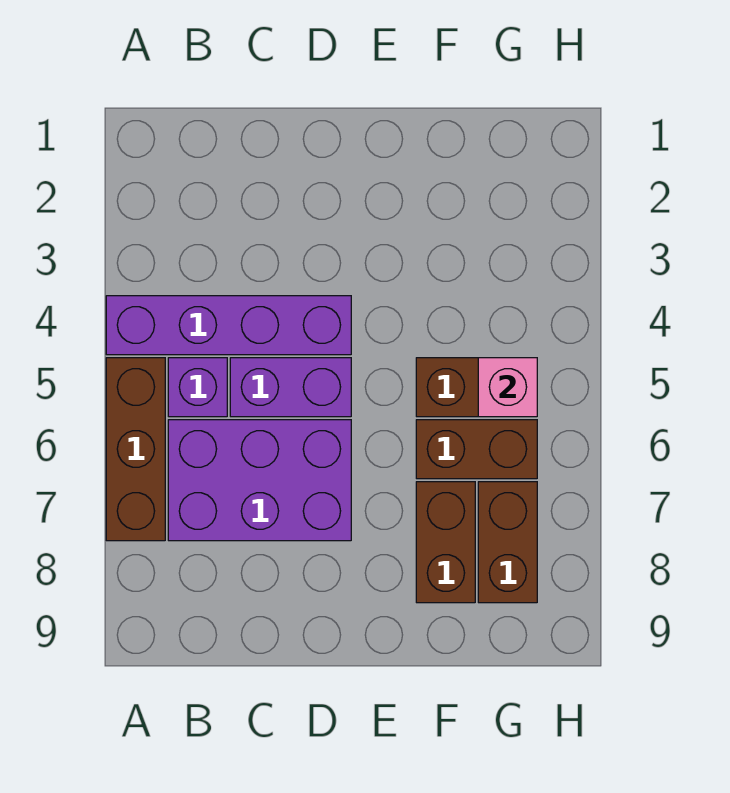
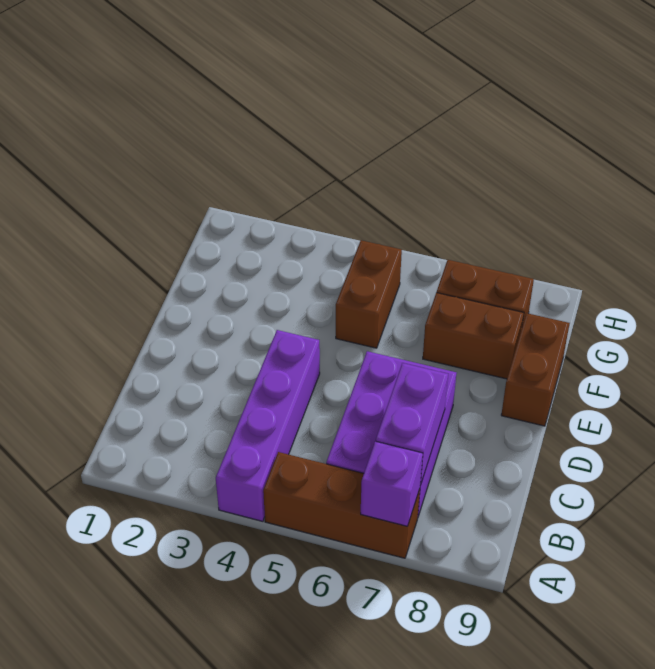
purple 1x1 brick [168,358,227,417] -> purple 1x1 brick moved to [361,441,423,526]
purple 1x2 brick [230,358,351,417] -> purple 1x2 brick moved to [376,363,448,485]
brown 1x2 brick [416,420,537,479] -> brown 1x2 brick moved to [501,313,570,426]
pink 1x1 brick [478,358,537,417] -> none

